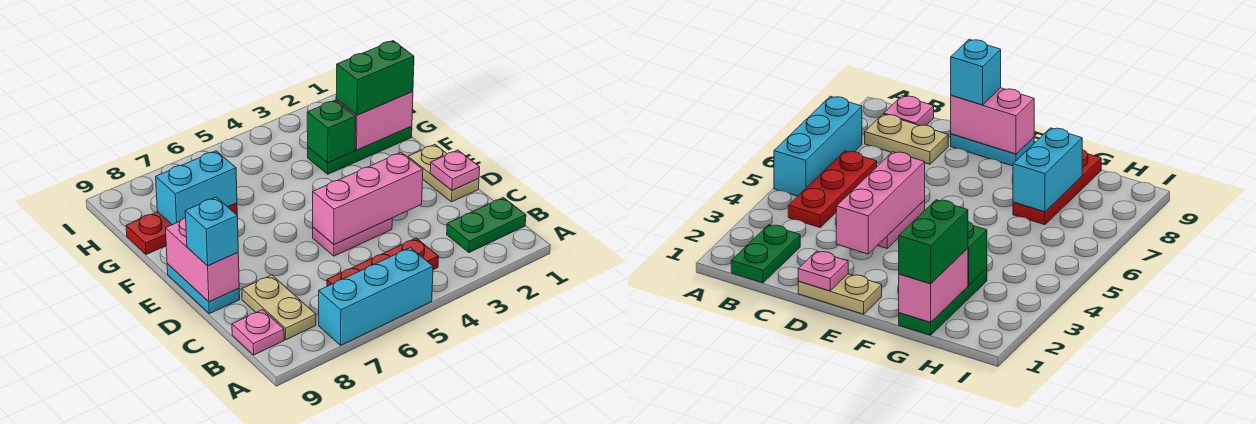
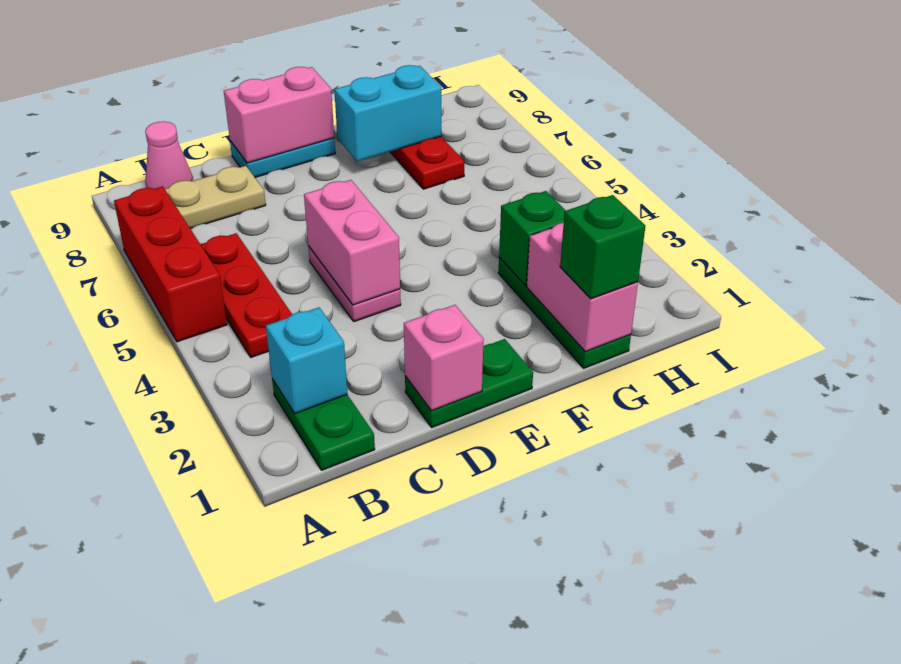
cyan 1x3 brick [319,248,433,345] -> red 1x3 brick [114,186,227,342]
pink 1x1 plate [232,310,284,355] -> pink 1x1 cone [145,121,193,189]
tan 1x2 plate [408,144,479,202] -> green 1x2 plate [405,339,533,427]
pink 1x1 plate [430,150,480,190] -> pink 1x1 brick [404,305,484,411]
pink 1x3 brick [313,152,423,245] -> pink 1x2 brick [304,180,400,305]
cyan 1x1 brick [185,197,238,266] -> cyan 1x1 brick moved to [266,308,347,414]
green 1x2 brick [337,41,414,115] -> green 1x1 brick [560,195,645,299]
cyan 1x2 brick [156,151,237,225] -> cyan 1x2 brick turned to [334,65,441,161]

